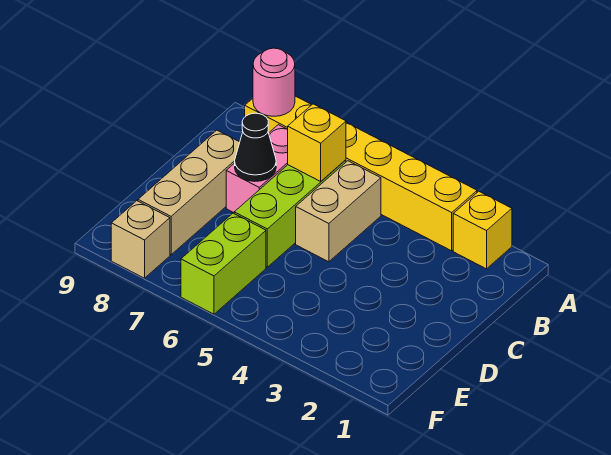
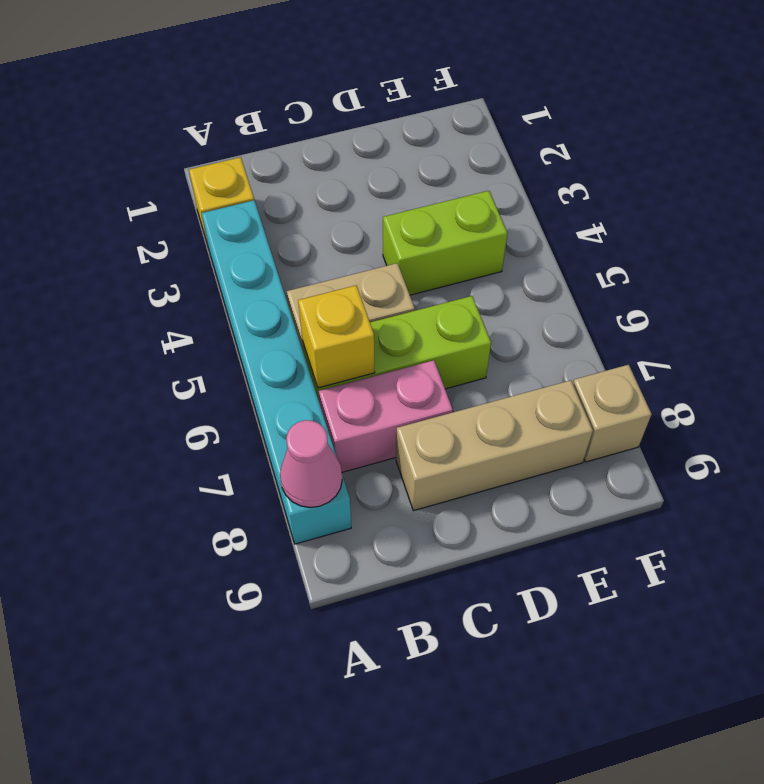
yellow 1x6 brick [245,96,477,251] -> cyan 1x6 brick [202,200,351,544]
pink 1x1 round brick [253,48,295,116] -> pink 1x1 cone [280,420,342,507]
black 1x1 cone [235,113,276,181] -> none
lime 1x2 brick [181,213,266,314] -> lime 1x2 brick moved to [383,191,507,295]

